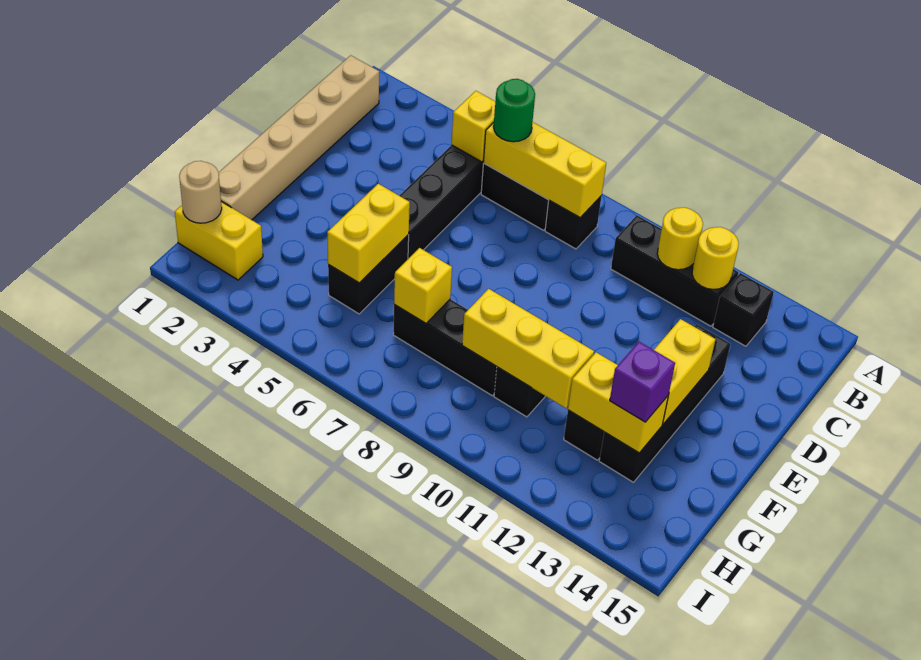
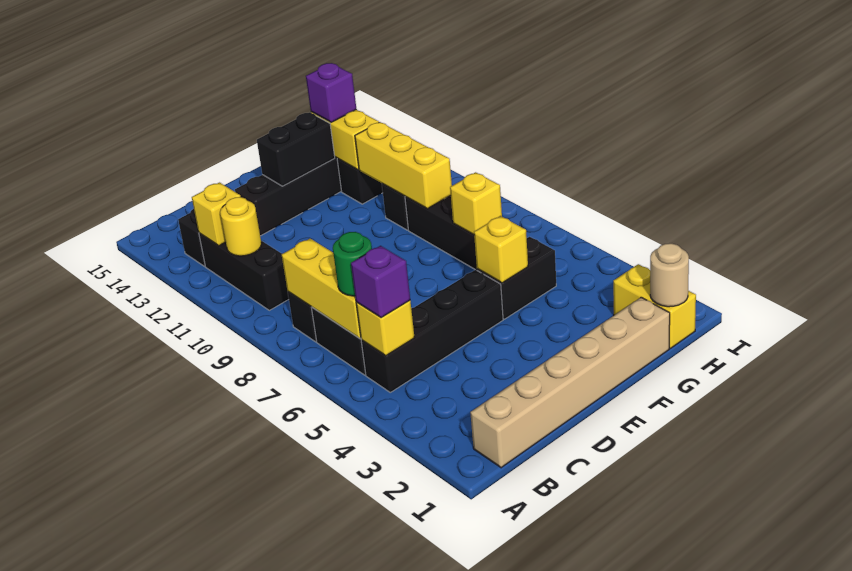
none -> purple 1x1 brick [351,246,410,318]
yellow 1x1 round brick [692,227,739,289] -> yellow 1x1 brick [192,183,240,246]
yellow 1x2 brick [654,319,715,424] -> black 1x2 brick [257,113,335,186]
yellow 1x2 brick [327,184,410,283] -> yellow 1x1 brick [474,216,528,283]

